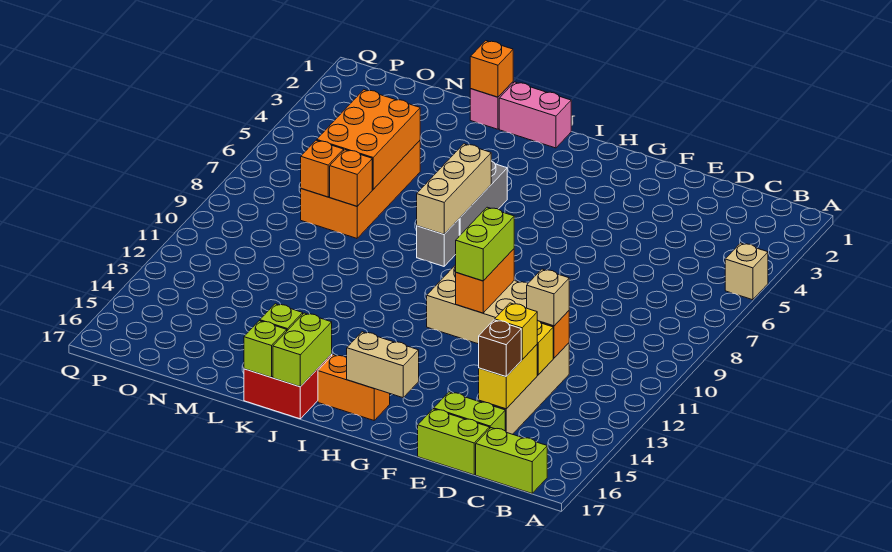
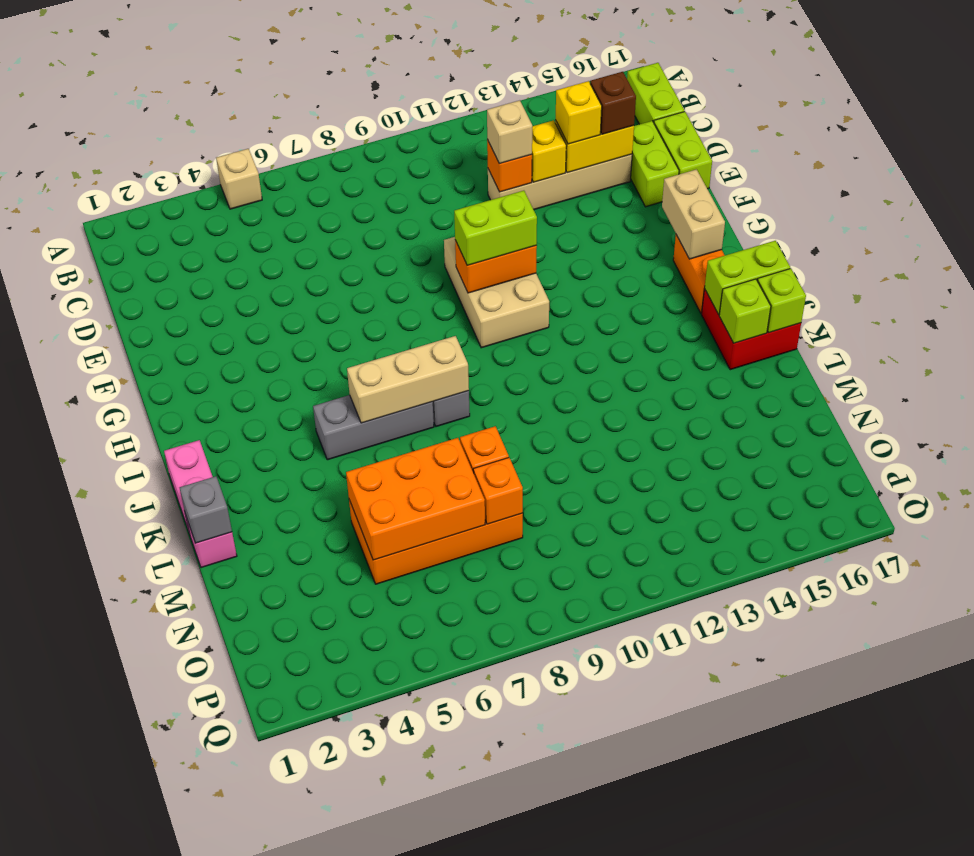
orange 1x1 brick [470,41,513,97] -> grey 1x1 brick [180,476,232,543]

